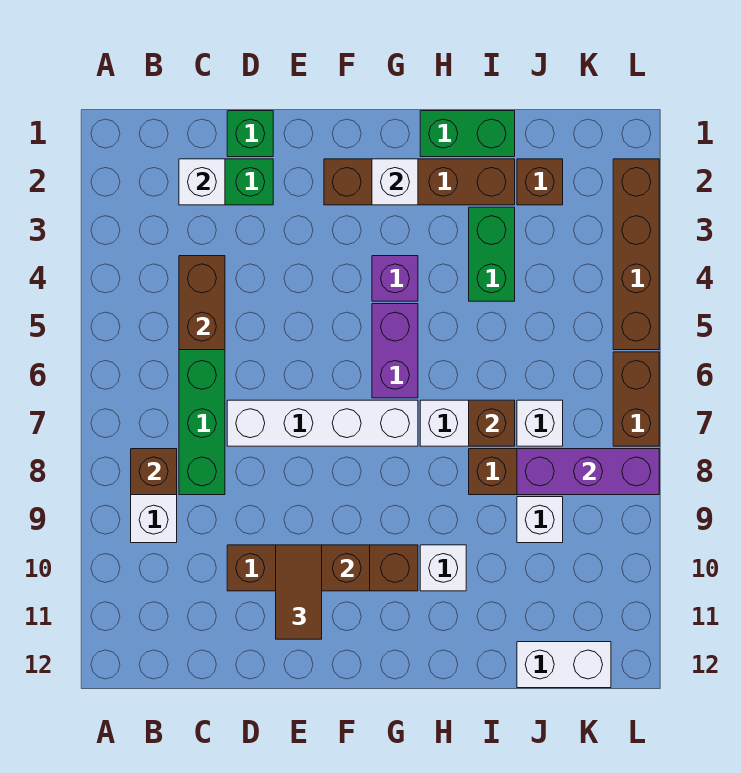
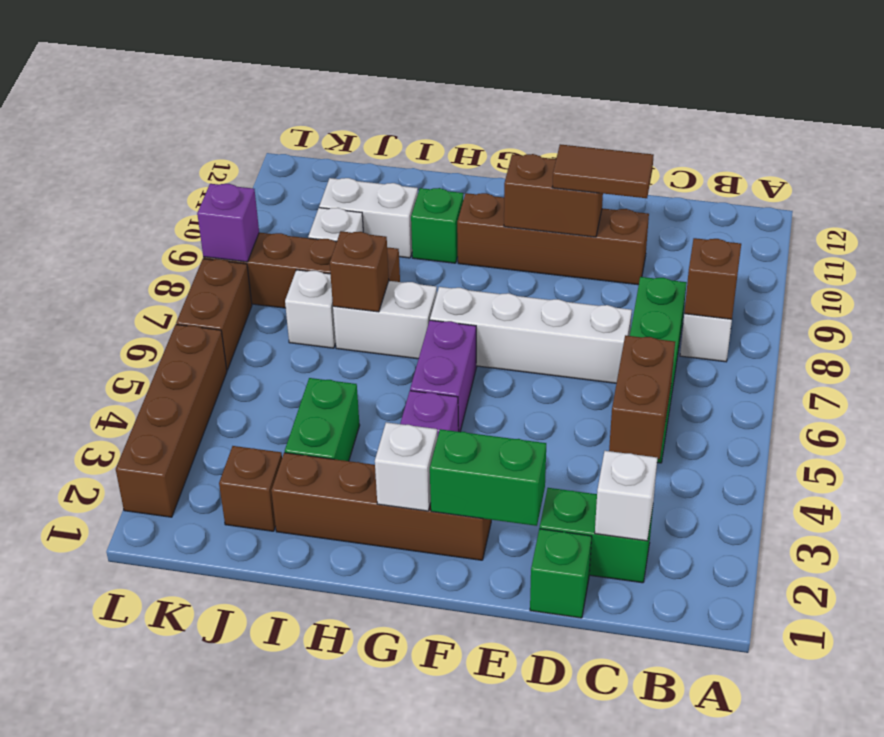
brown 1x2 tile [276,545,322,639] -> brown 1x2 tile turned to [552,144,654,198]
green 1x2 brick [420,111,515,157] -> green 1x2 brick moved to [430,429,546,526]
white 1x1 brick [420,545,466,591] -> green 1x1 brick [411,188,463,263]
purple 1x3 brick [517,449,659,495] -> purple 1x1 brick [197,184,259,262]
white 1x2 brick [517,642,611,688] -> white 1x2 brick moved to [319,178,418,258]

